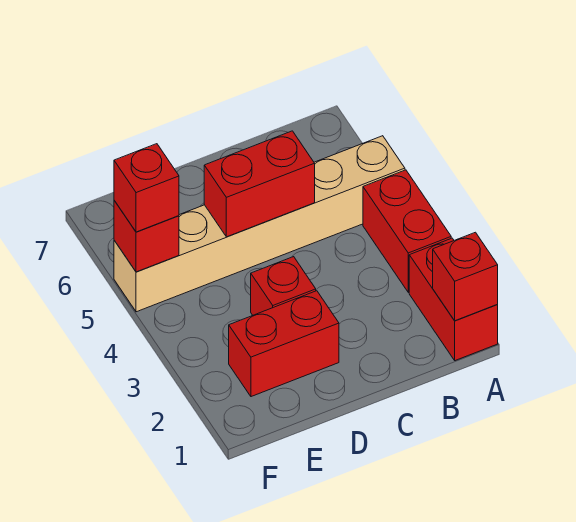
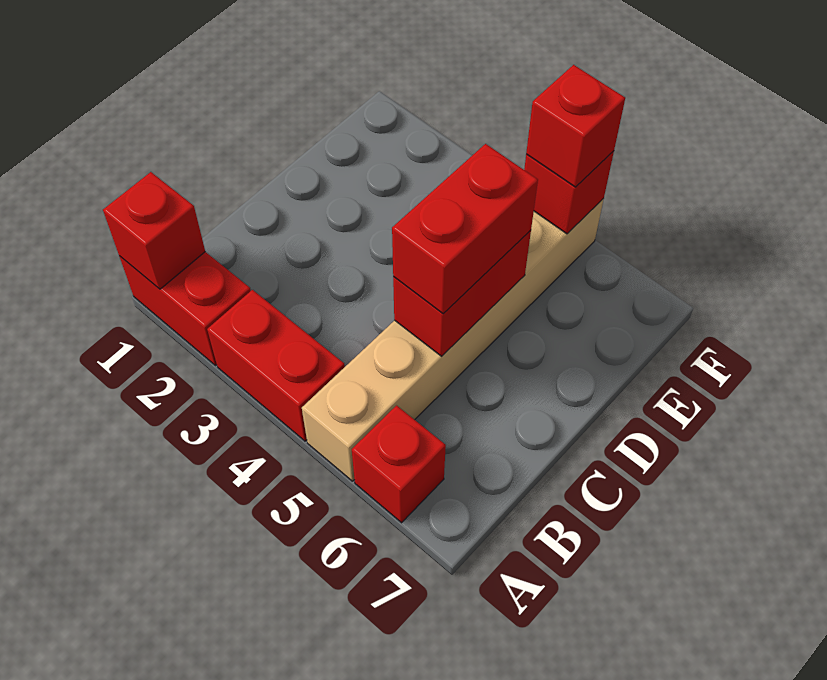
red 1x2 brick [229,291,339,397] -> red 1x2 brick moved to [392,144,538,314]
red 1x1 brick [251,257,316,315] -> red 1x1 brick moved to [352,406,446,523]

